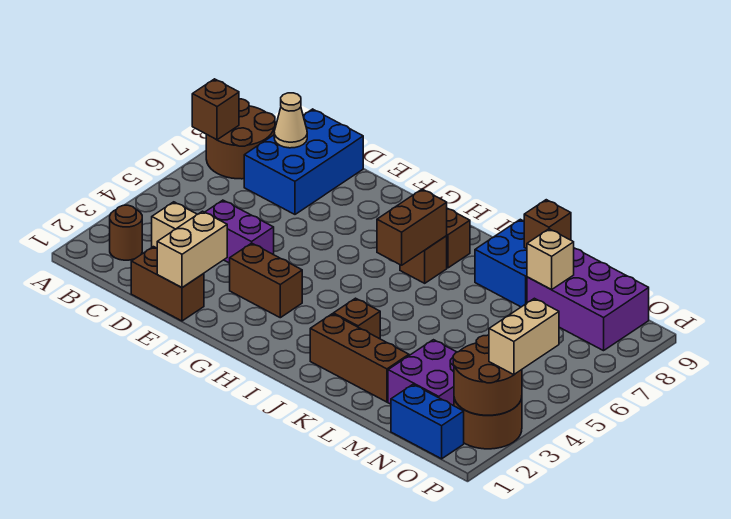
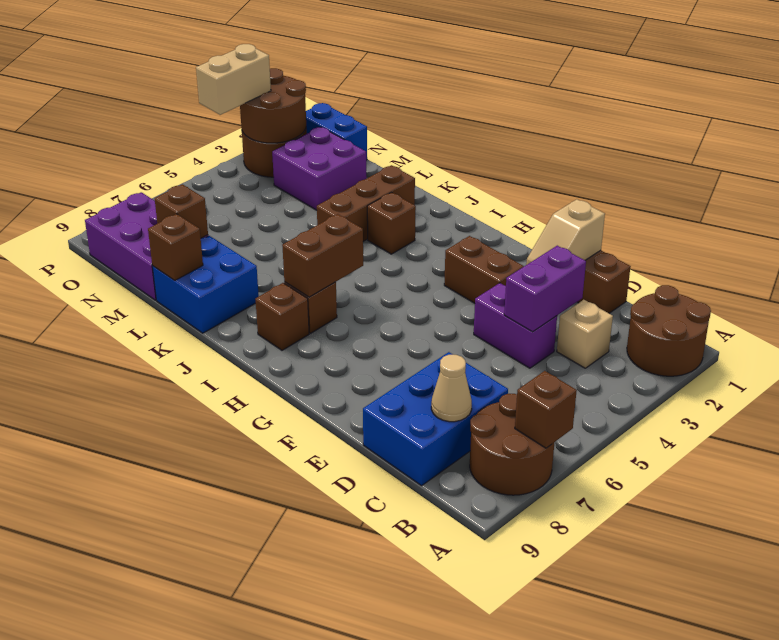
brown 1x1 round brick [110,205,142,260] -> brown 2x2 round brick [627,285,711,376]
none -> purple 1x2 brick [504,246,586,332]
tan 1x2 brick [157,211,227,288] -> tan 1x2 slope [526,199,605,265]
brown 1x3 brick [310,314,409,402] -> brown 1x3 brick turned to [317,165,415,241]
tan 1x1 brick [527,229,574,290] -> brown 1x1 brick [155,184,208,238]

